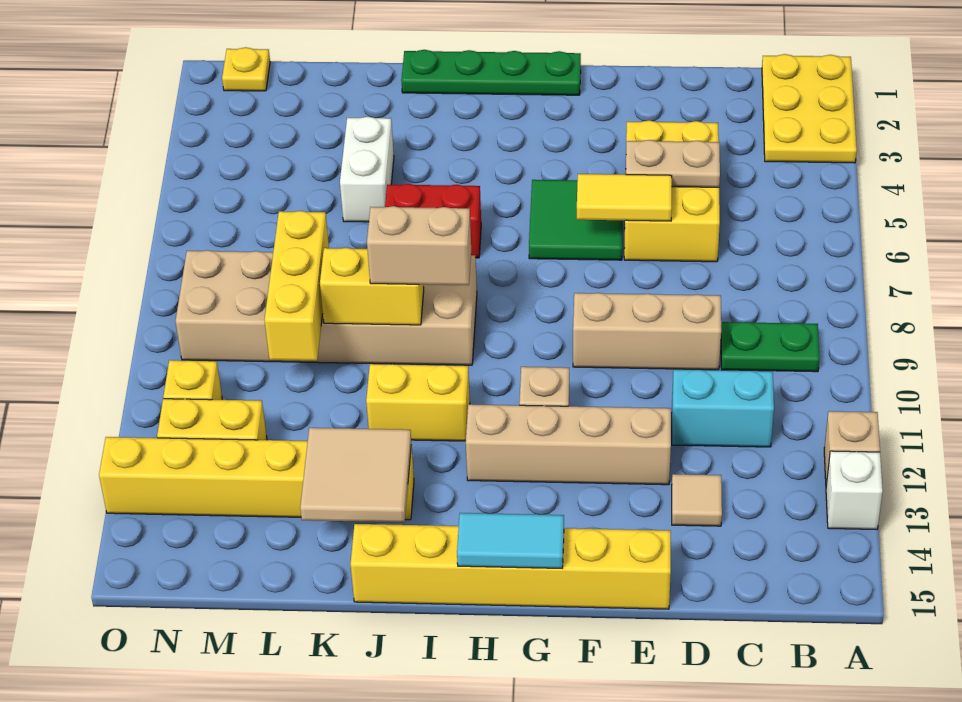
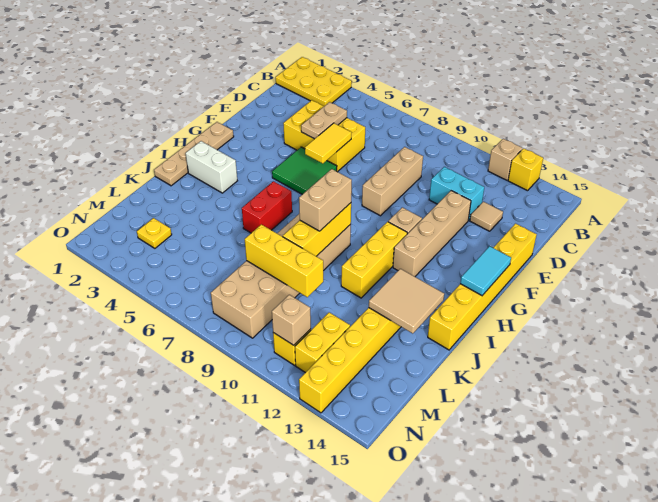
white 1x1 brick [826,451,883,529] -> yellow 1x1 brick [508,148,543,191]
green 1x2 plate [721,322,819,372] -> none
cyan 1x2 brick [672,370,774,447] -> cyan 1x2 brick turned to [429,167,484,221]
green 1x4 plate [401,50,581,95] -> tan 1x4 plate [154,122,234,186]
yellow 1x2 brick [366,364,470,441] -> yellow 1x3 brick [341,222,407,298]
yellow 1x2 brick [320,248,424,325] -> yellow 1x3 brick [283,203,351,256]
white 1x2 brick [340,117,394,222] -> white 1x2 brick moved to [186,141,237,193]
yellow 1x1 plate [222,47,270,91] -> yellow 1x1 plate moved to [137,218,172,248]
none -> tan 1x1 brick [272,295,311,345]

